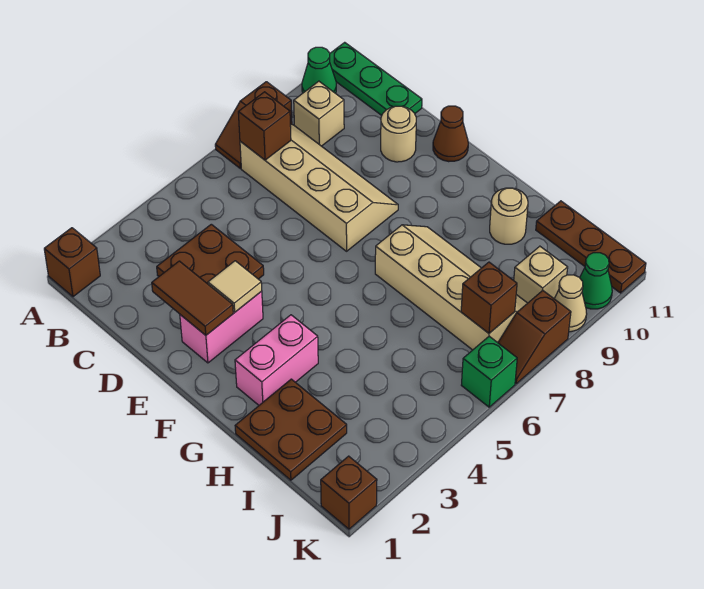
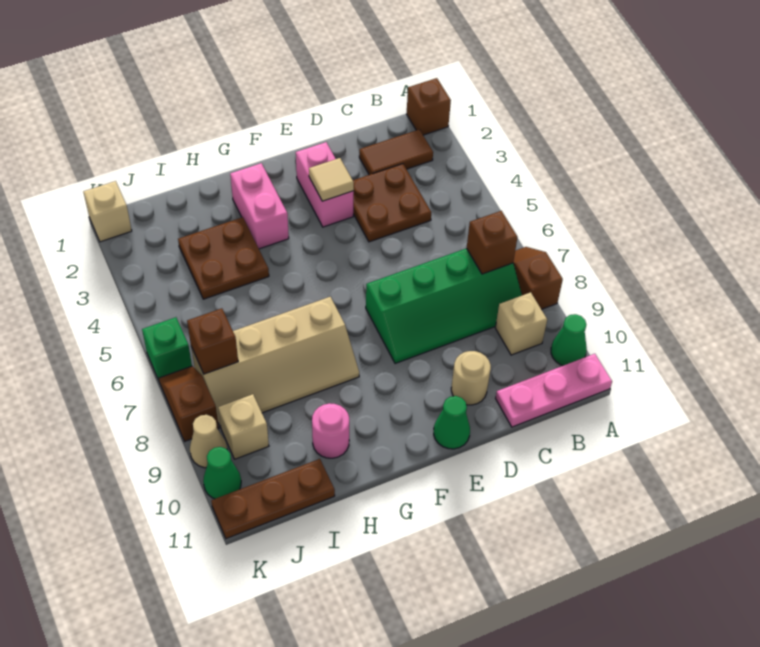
green 1x3 plate [330,42,422,115] -> pink 1x3 plate [496,354,612,427]
tan 2x4 slope [240,124,398,251] -> green 2x4 slope [366,248,522,364]
brown 1x2 tile [152,261,233,335] -> brown 1x2 tile moved to [359,129,433,175]
brown 1x1 cone [433,106,468,162] -> green 1x1 cone [434,396,470,449]
brown 2x2 plate [235,379,347,480] -> brown 2x2 plate moved to [178,217,269,299]
tan 1x1 round brick [490,188,528,244] -> pink 1x1 round brick [312,403,349,458]
brown 1x1 brick [321,456,377,529] -> tan 1x1 brick [84,181,132,242]

